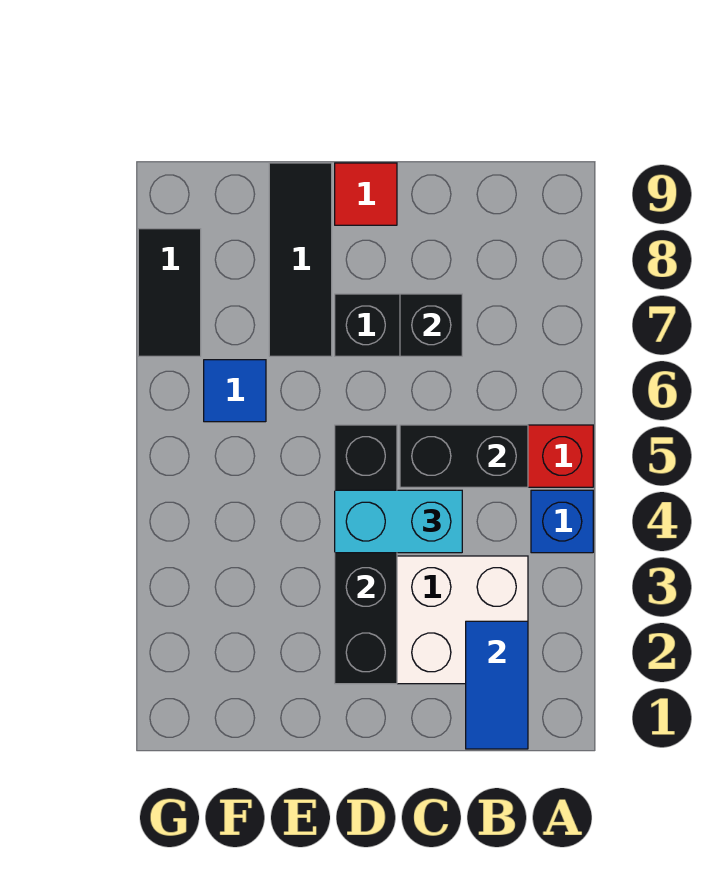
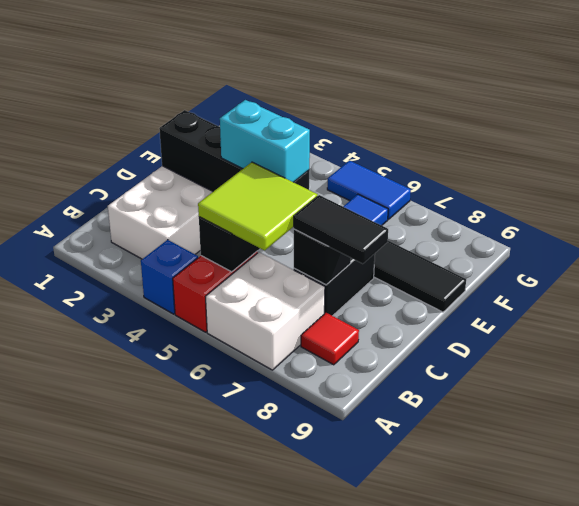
none -> white 2x2 brick [206,252,325,370]
blue 1x2 tile [466,621,528,749] -> blue 1x2 tile moved to [327,161,411,219]
none -> lime 2x2 tile [198,162,318,250]
cyan 1x2 brick [335,490,462,553] -> cyan 1x2 brick turned to [220,100,310,182]
red 1x1 tile [335,163,397,225] -> red 1x1 tile moved to [301,313,359,365]
black 1x2 tile [138,229,201,356] -> black 1x2 tile moved to [294,195,388,264]

